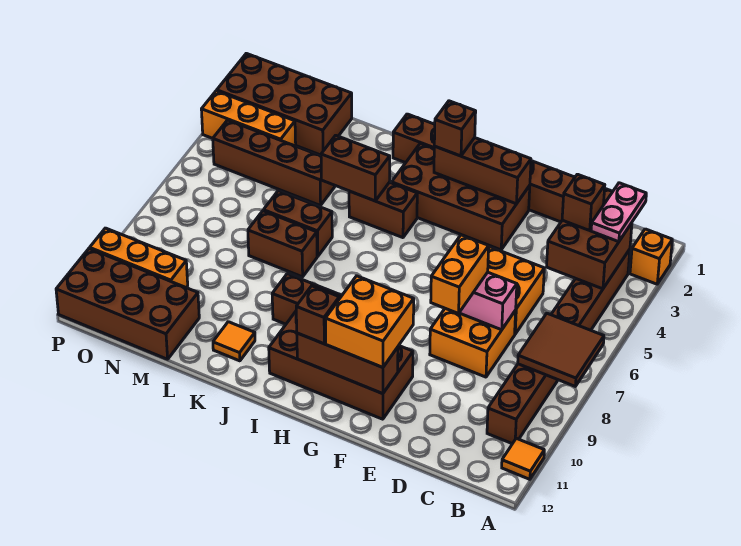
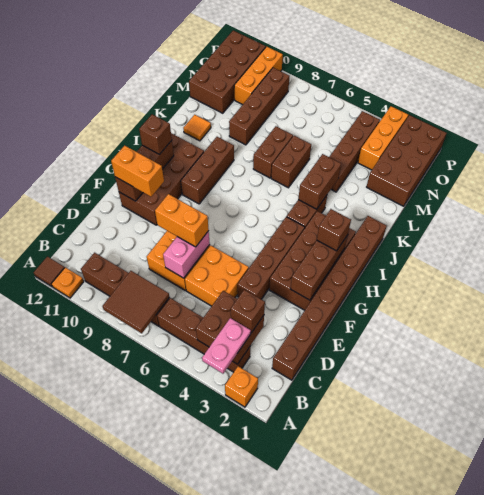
orange 1x1 tile [502,438,544,479] -> orange 1x1 plate [51,267,84,298]
none -> brown 1x1 tile [34,257,65,287]
pink 1x2 plate [591,183,646,242] -> pink 1x2 plate turned to [202,318,251,374]
none -> brown 1x4 brick [237,217,305,299]
orange 2x2 brick [325,276,414,367] -> orange 1x2 brick [111,145,164,197]
none -> brown 1x4 brick [229,68,290,145]

